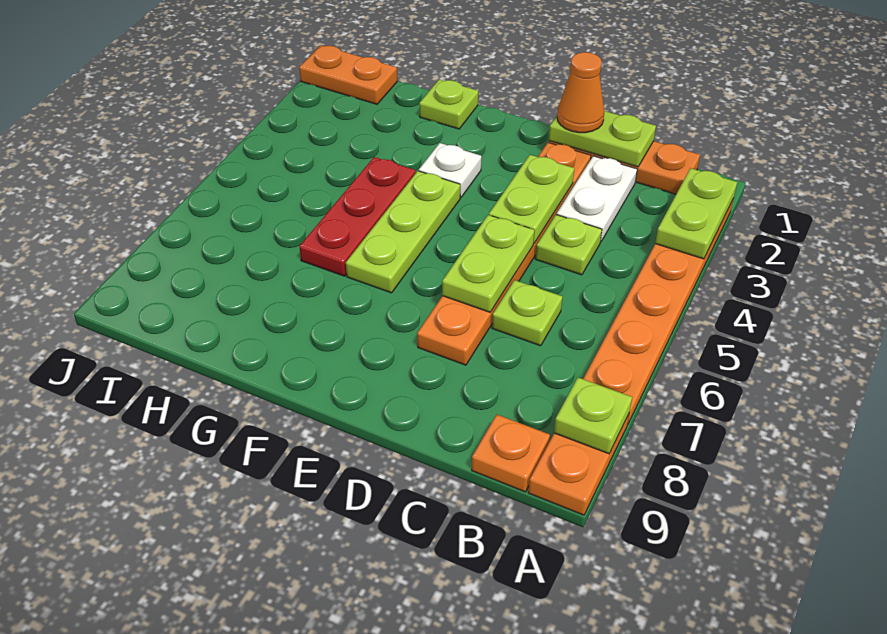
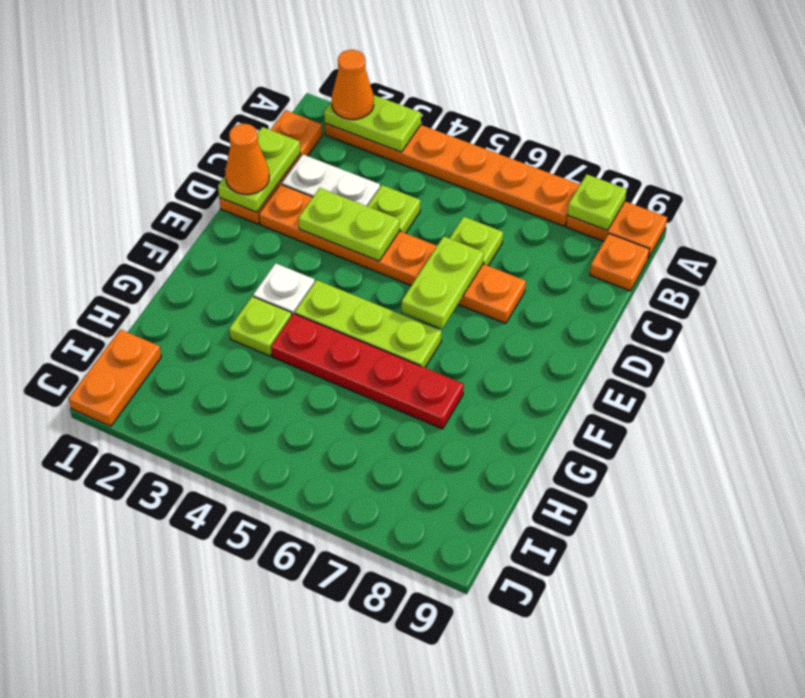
none -> orange 1x1 cone [332,50,374,119]
lime 1x2 plate [442,215,534,312] -> lime 1x2 plate turned to [402,236,484,329]
lime 1x1 plate [419,79,478,129] -> lime 1x1 plate moved to [229,296,292,356]
red 1x3 plate [299,157,416,276] -> red 1x4 plate [271,314,464,429]

